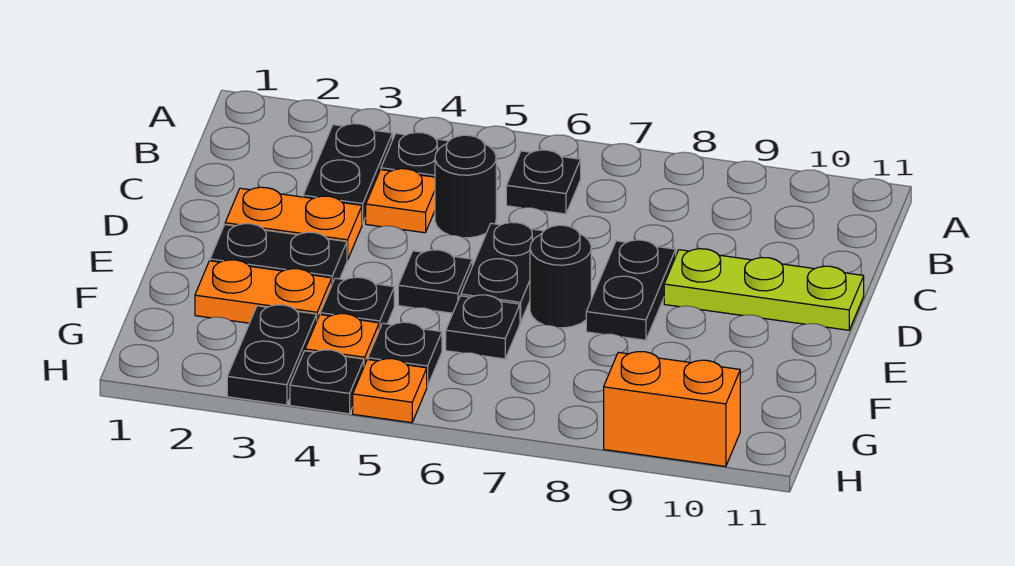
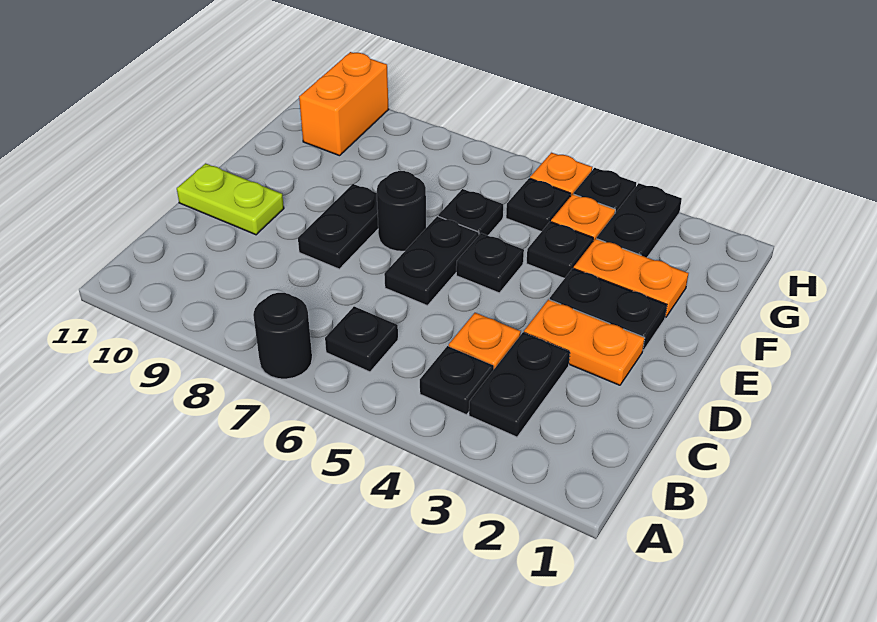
black 1x1 round brick [435,135,496,238] -> black 1x1 round brick moved to [253,293,312,379]
lime 1x3 plate [664,249,864,330] -> lime 1x2 plate [177,163,284,235]
orange 1x2 brick [604,352,740,466] -> orange 1x2 brick turned to [299,52,389,156]

